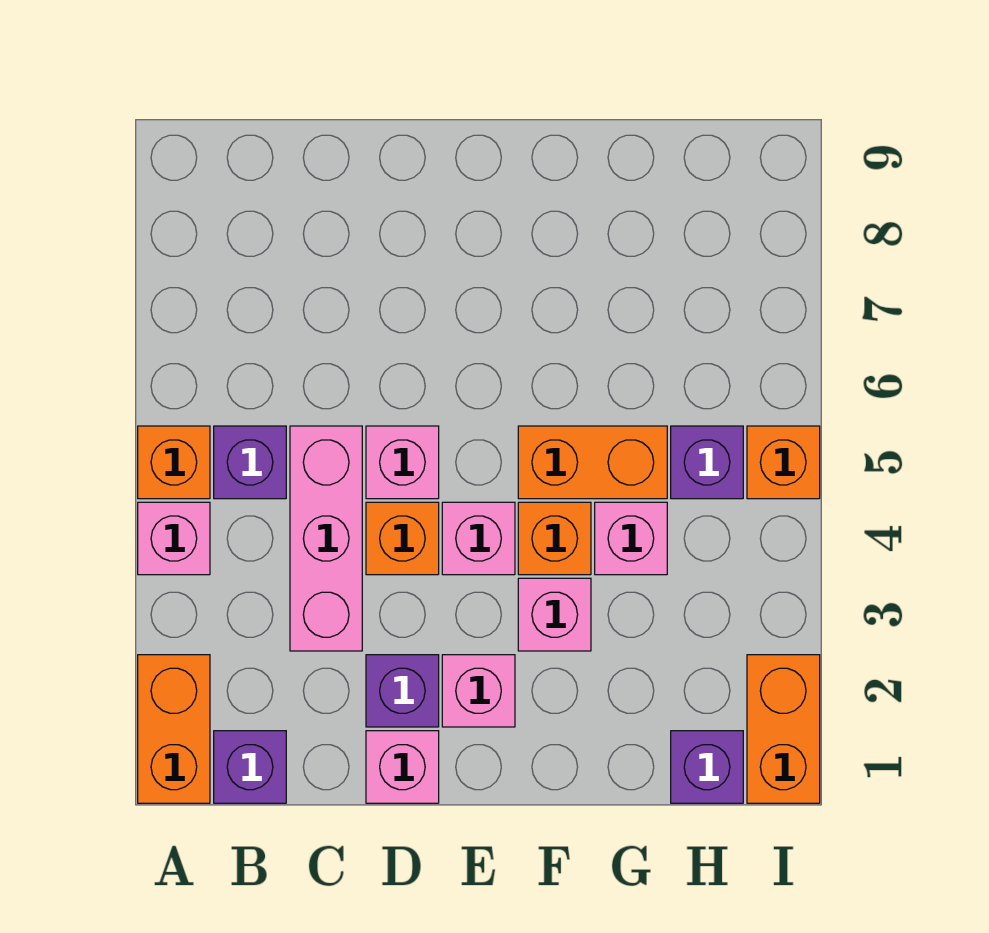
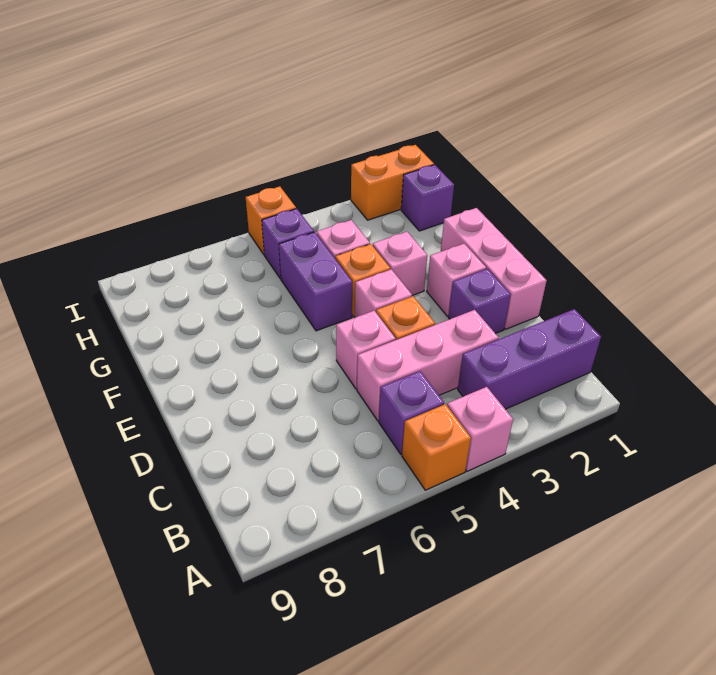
orange 1x2 brick [138,655,210,803] -> none
purple 1x1 brick [214,731,286,803] -> purple 1x3 brick [458,309,601,409]
pink 1x1 brick [366,731,439,803] -> pink 1x3 brick [441,208,547,329]
orange 1x2 brick [518,426,667,499] -> purple 1x2 brick [279,232,352,331]

